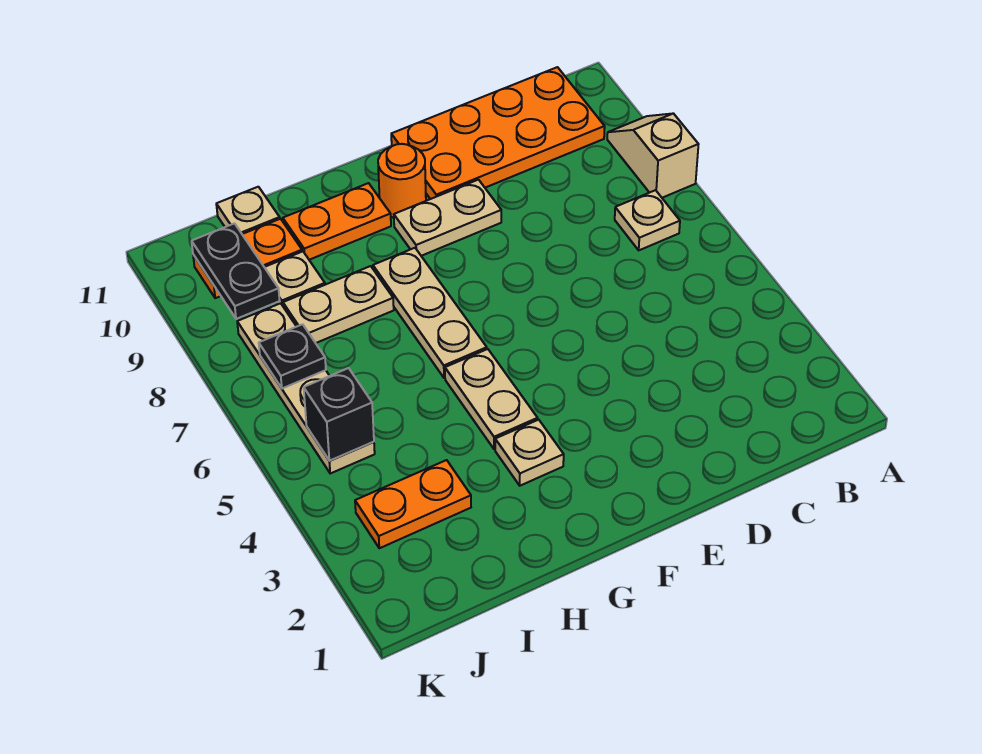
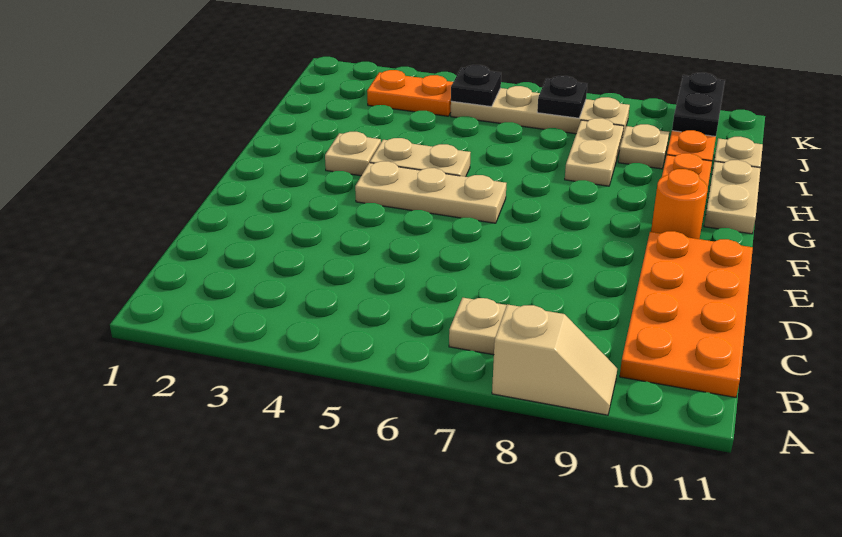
tan 1x2 plate [394,180,501,256] -> tan 1x2 plate moved to [704,160,760,234]
tan 1x3 plate [373,248,487,378] -> tan 1x3 plate moved to [355,161,506,223]
orange 1x2 plate [355,460,471,548] -> orange 1x2 plate turned to [367,70,453,116]
black 1x1 brick [304,368,374,461] -> black 1x1 plate [451,65,501,107]
black 1x2 plate [192,224,280,319] -> black 1x2 plate turned to [672,73,725,136]

